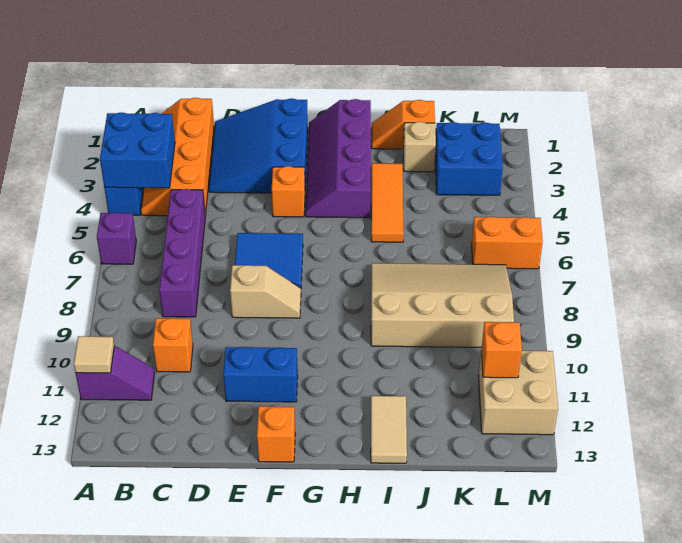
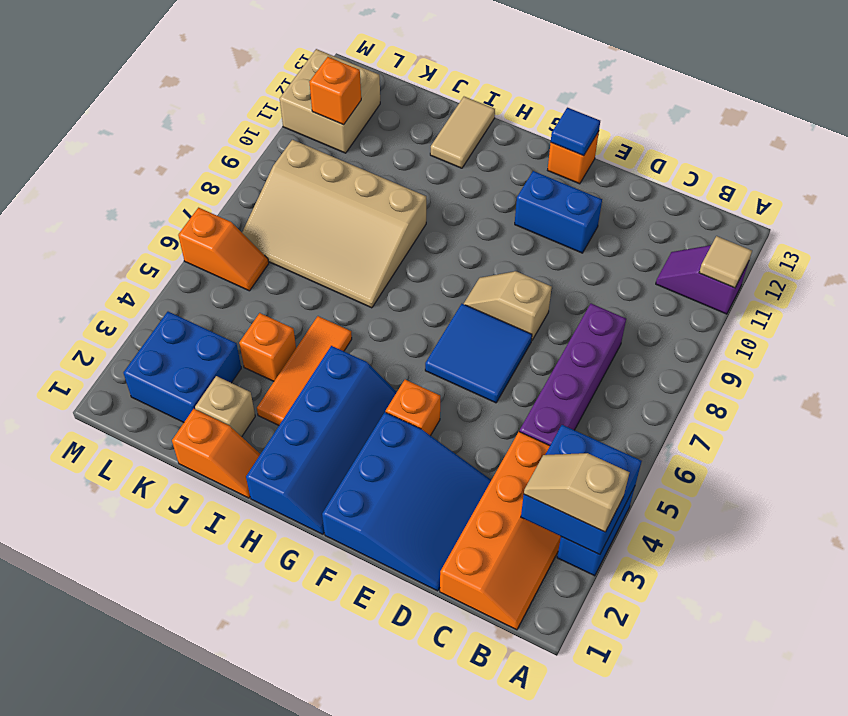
none -> tan 1x2 slope [524,453,630,532]
purple 1x1 brick [97,213,136,264] -> none
orange 1x1 brick [153,318,193,372] -> orange 1x1 brick moved to [239,313,296,381]
none -> blue 1x1 tile [551,108,600,156]
purple 2x4 slope [306,99,371,218] -> blue 2x4 slope [246,346,397,534]
orange 1x2 brick [472,217,543,269] -> orange 1x2 slope [178,208,269,291]

